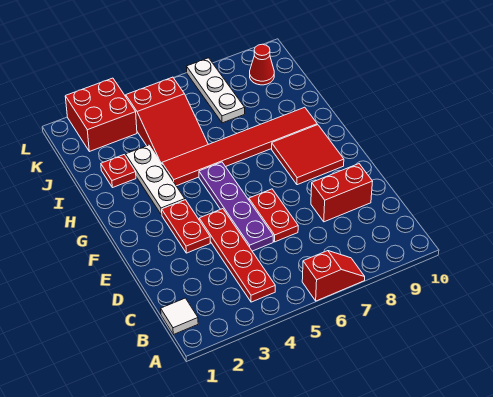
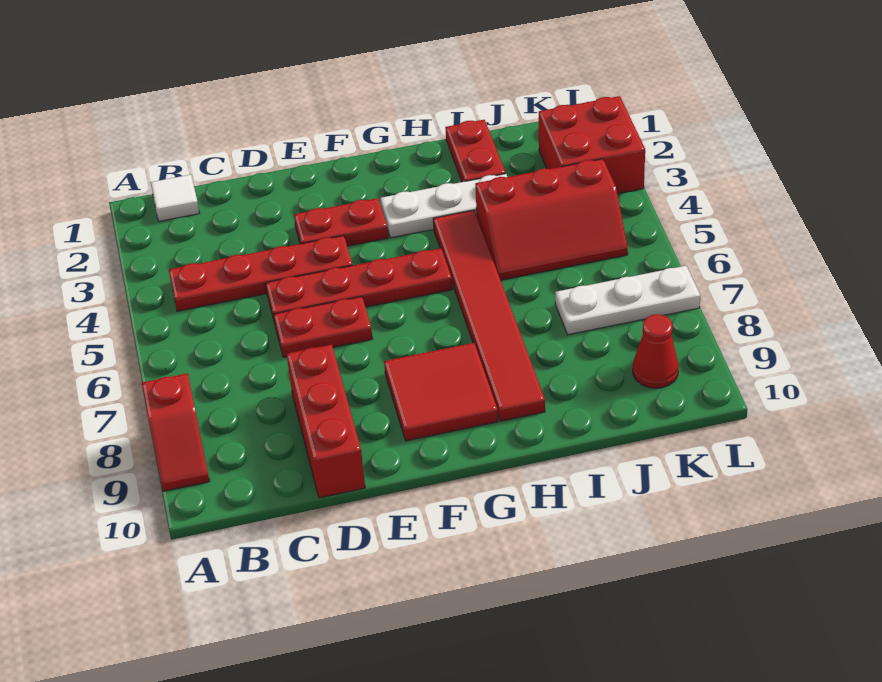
red 1x2 slope [302,251,365,301] -> red 1x2 slope moved to [142,373,210,491]
purple 1x4 plate [199,162,273,251] -> red 1x4 plate [266,248,452,322]
red 1x2 brick [311,164,373,222] -> red 1x3 brick [287,344,365,498]
red 1x1 plate [101,155,136,188] -> red 1x2 plate [445,120,506,182]
red 2x3 slope [126,77,208,164] -> red 2x3 slope turned to [475,159,628,280]

